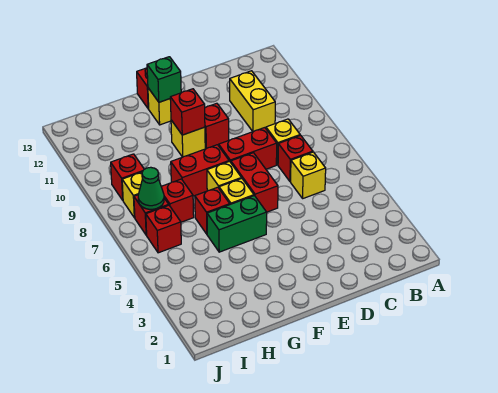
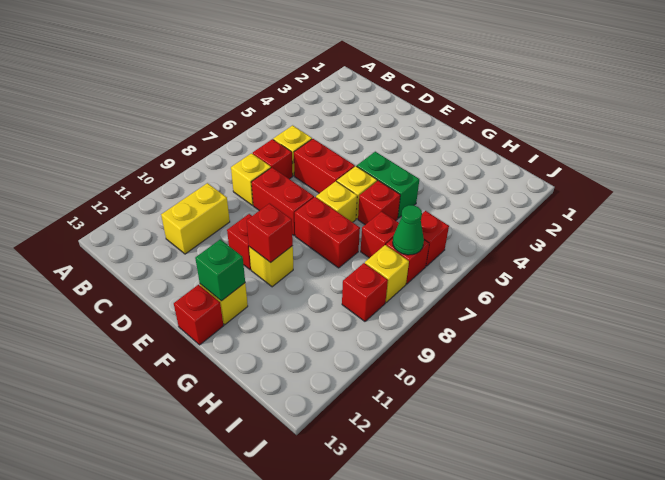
red 1x2 brick [231,153,278,212] -> red 1x2 brick turned to [294,139,355,193]

